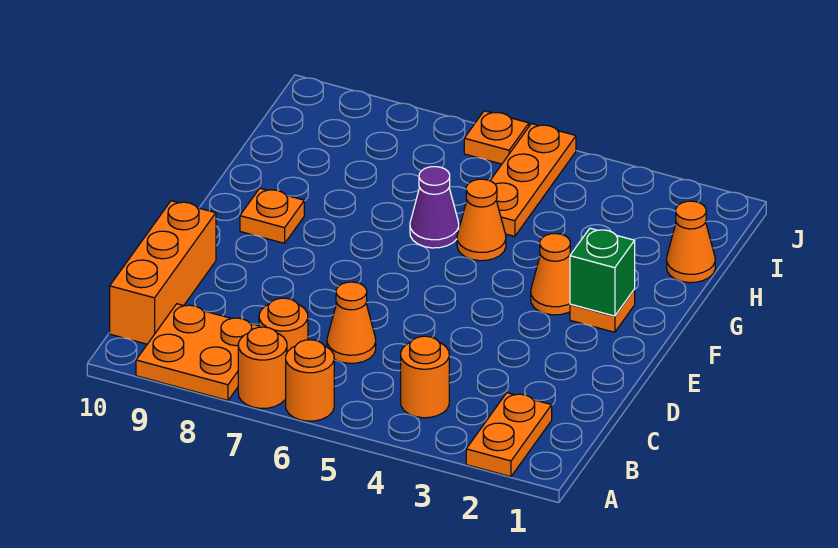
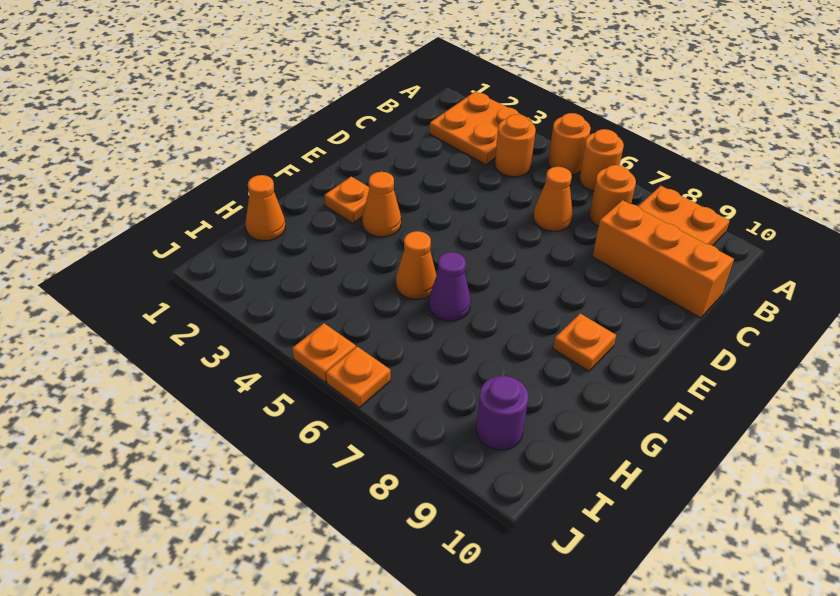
orange 1x2 plate [466,393,552,477] -> orange 2x2 plate [430,91,532,165]
orange 1x1 round brick [238,327,287,408] -> orange 1x1 round brick moved to [548,113,591,175]
orange 1x3 brick [110,201,216,344] -> orange 1x3 brick turned to [593,200,734,318]
green 1x1 brick [570,228,635,316] -> none
orange 1x3 plate [490,124,576,237] -> orange 1x1 plate [292,323,356,382]
none -> purple 1x1 round brick [476,376,529,450]

